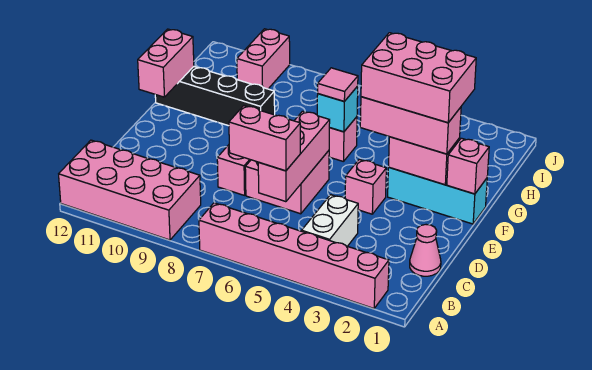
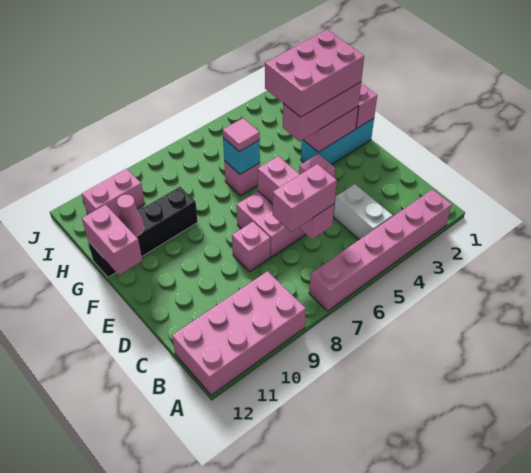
pink 1x1 cone [410,225,441,276] -> pink 1x1 cone moved to [117,195,144,236]
pink 1x2 brick [237,29,290,89] -> pink 1x2 brick turned to [82,169,145,216]

